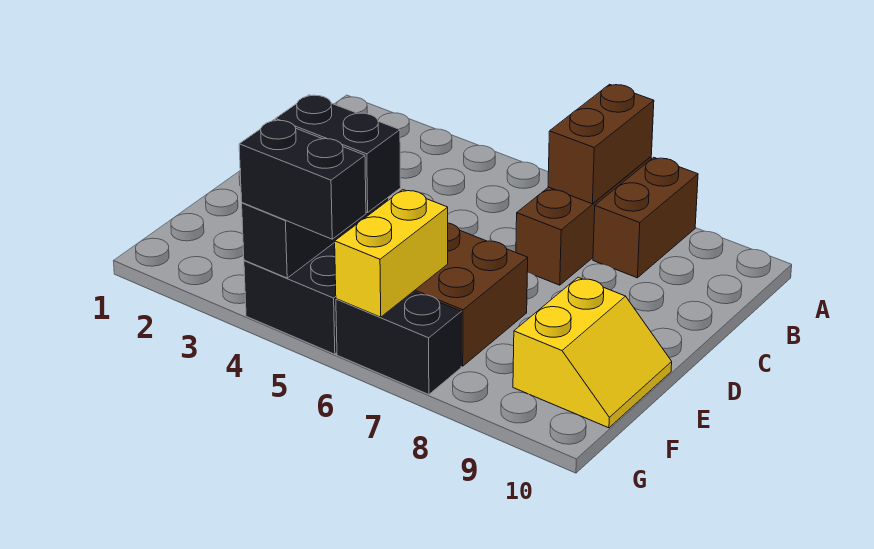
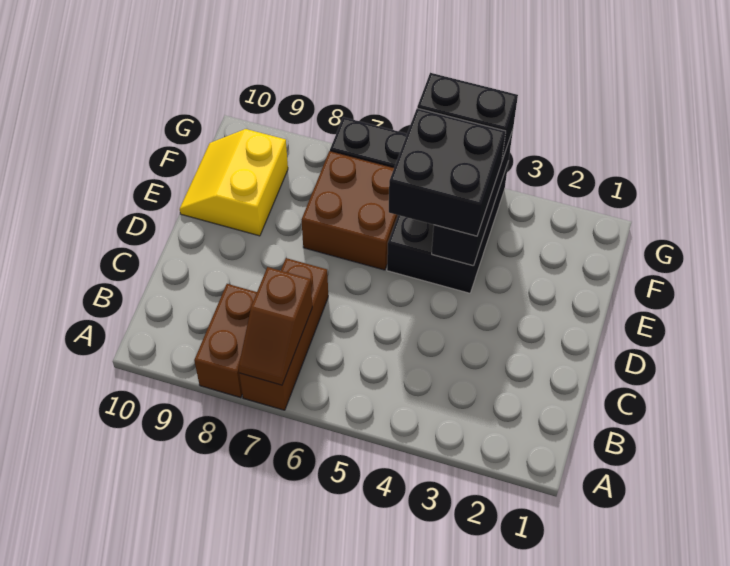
brown 1x2 brick [548,84,654,204] -> brown 1x2 slope [238,267,312,385]
black 1x2 brick [275,95,401,213] -> black 2x2 brick [389,108,506,236]
yellow 1x2 brick [335,190,448,317] -> none

